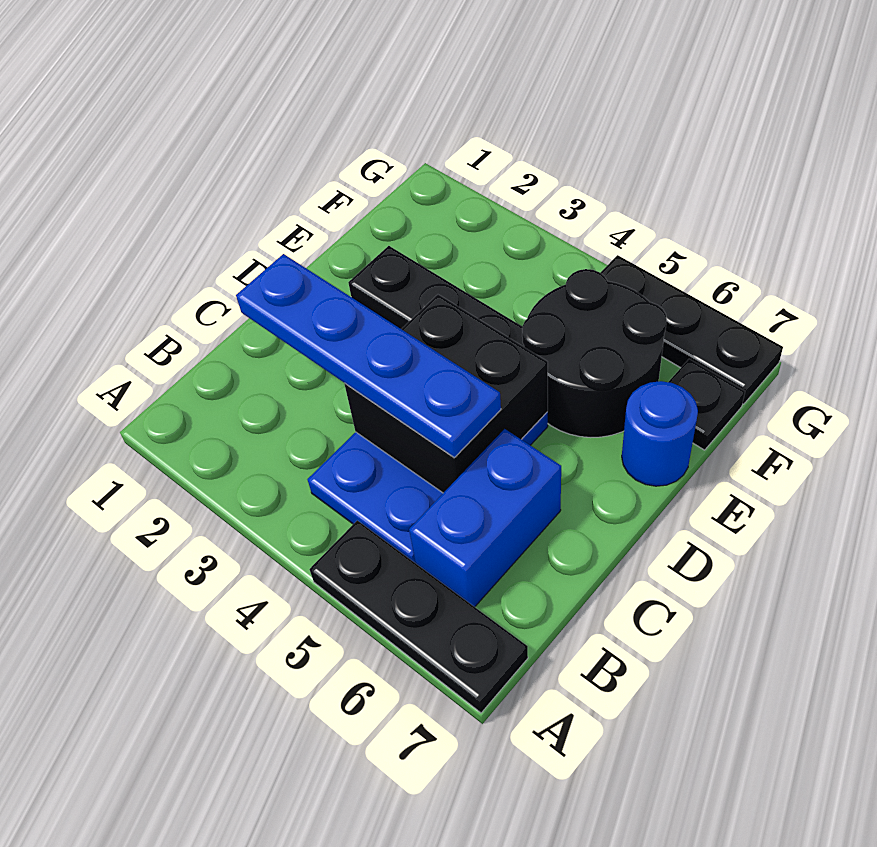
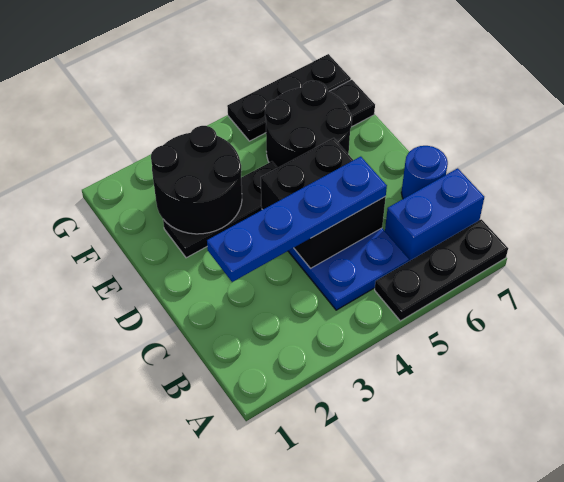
blue 1x2 brick [409,429,561,607] -> blue 1x2 brick turned to [385,168,484,261]
none -> black 2x2 round brick [151,126,242,234]
blue 1x1 round brick [622,381,698,486] -> blue 1x1 round brick moved to [401,146,448,199]

